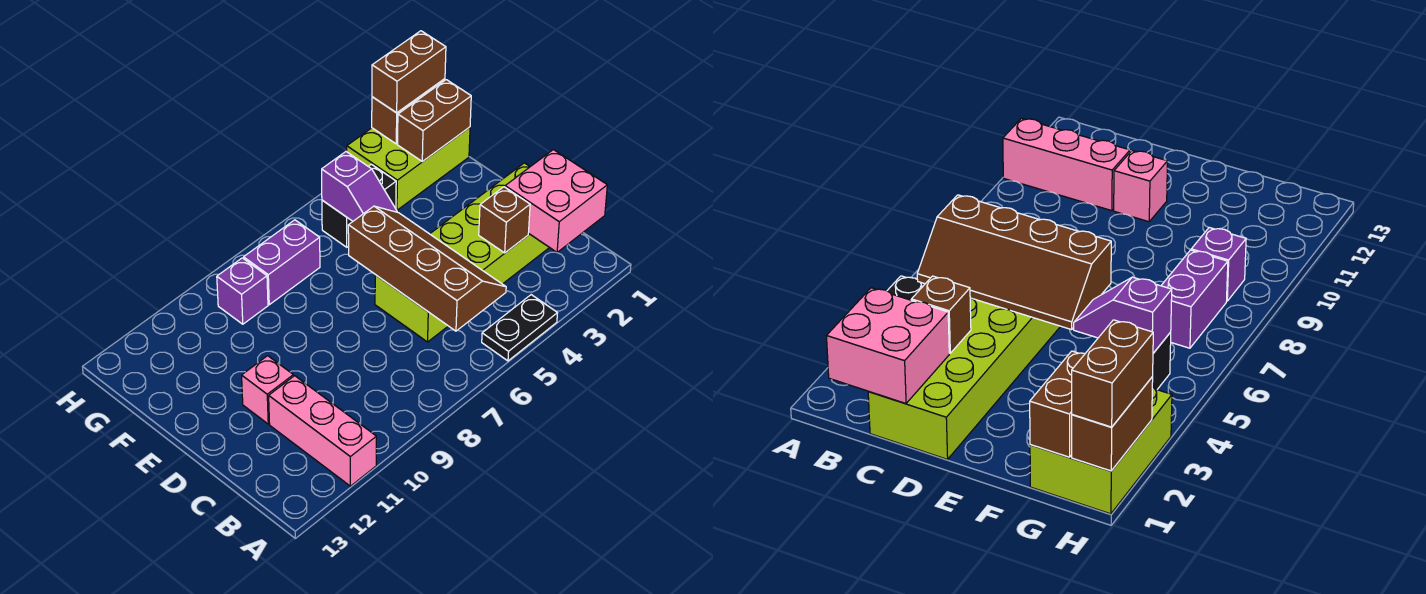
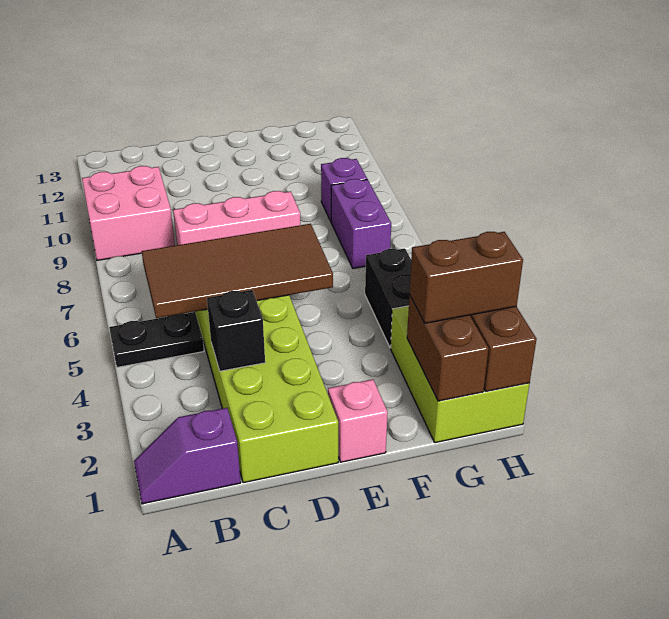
black 1x2 plate [482,295,557,361] -> black 1x2 plate turned to [109,312,204,367]
pink 1x3 brick [269,376,376,486] -> pink 1x3 brick moved to [173,191,300,245]
pink 2x2 brick [505,150,607,252] -> pink 2x2 brick moved to [82,166,175,260]
brown 2x4 slope [348,206,506,331] -> brown 2x4 tile [142,224,333,318]
brown 1x1 brick [479,187,530,253] -> black 1x1 brick [207,290,265,371]
pink 1x1 brick [242,356,293,424] -> pink 1x1 brick moved to [328,379,388,462]
purple 1x2 slope [322,152,397,221] -> purple 1x2 slope moved to [134,408,241,504]
brown 1x2 brick [372,31,446,113] -> brown 1x2 brick turned to [409,232,523,323]

